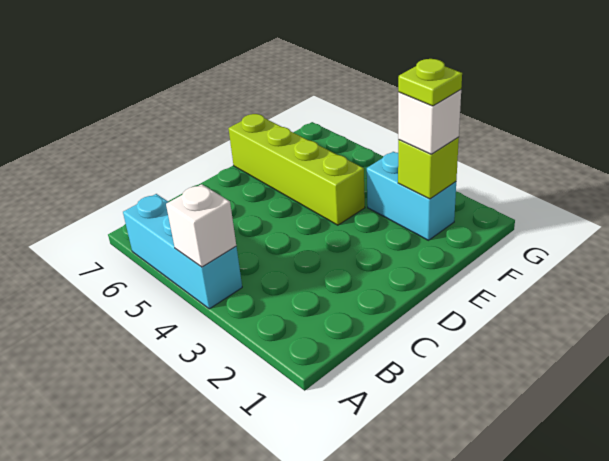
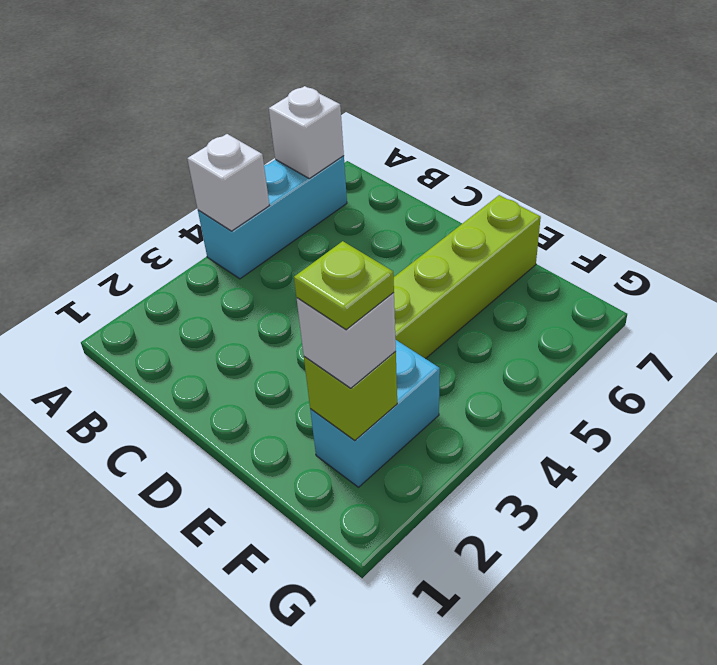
none -> white 1x1 brick [269,86,344,178]

